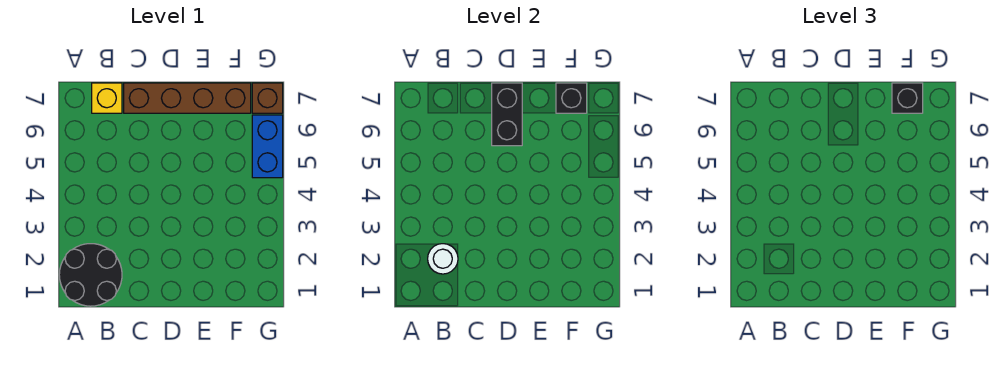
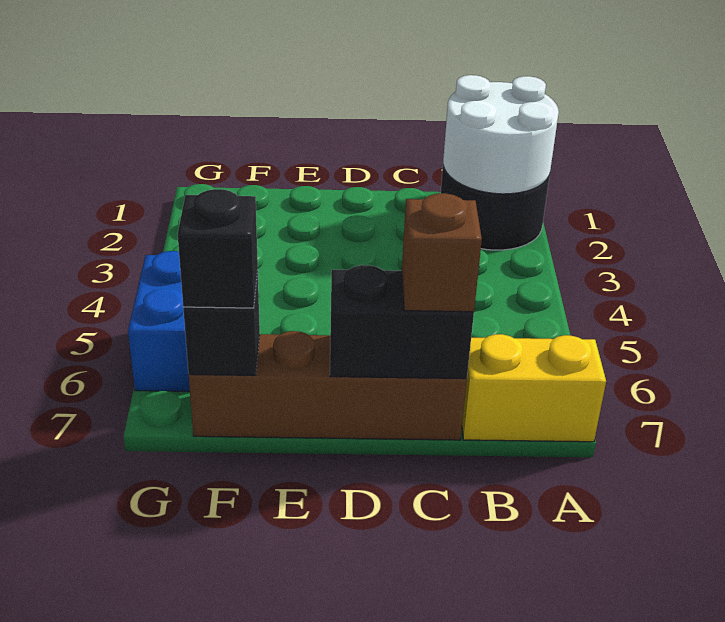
white 1x1 round brick [428,244,458,274] -> white 2x2 round brick [443,75,559,194]
yellow 1x1 brick [92,83,122,113] -> yellow 1x2 brick [462,334,606,442]
black 1x2 brick [492,83,522,146] -> black 1x2 brick turned to [330,265,474,379]
brown 1x1 brick [252,83,283,113] -> brown 1x1 brick moved to [402,193,482,312]

